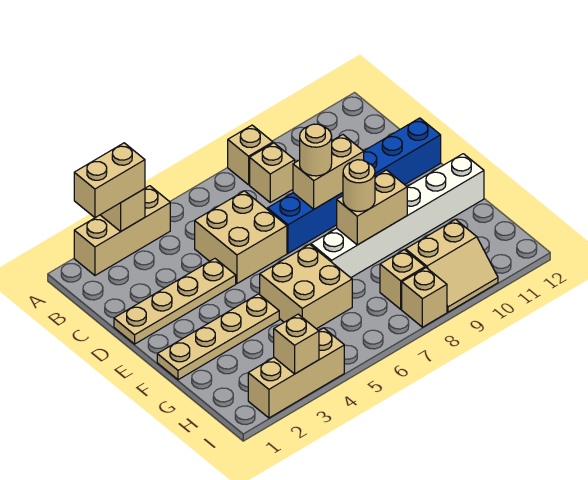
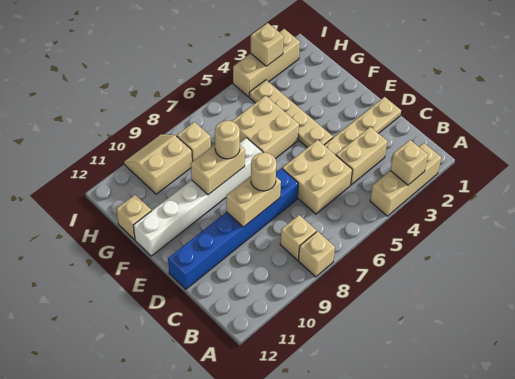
tan 1x2 brick [74,143,145,218] -> tan 1x2 brick moved to [336,127,387,185]
tan 1x4 plate [157,294,279,380] -> tan 1x4 plate turned to [249,80,333,148]
tan 1x1 brick [402,268,447,327] -> tan 1x1 brick moved to [116,195,151,240]

